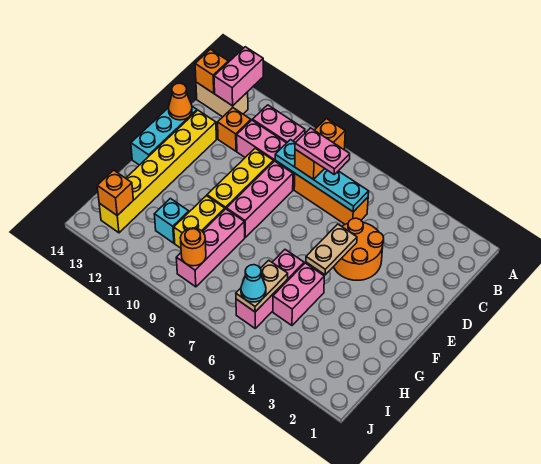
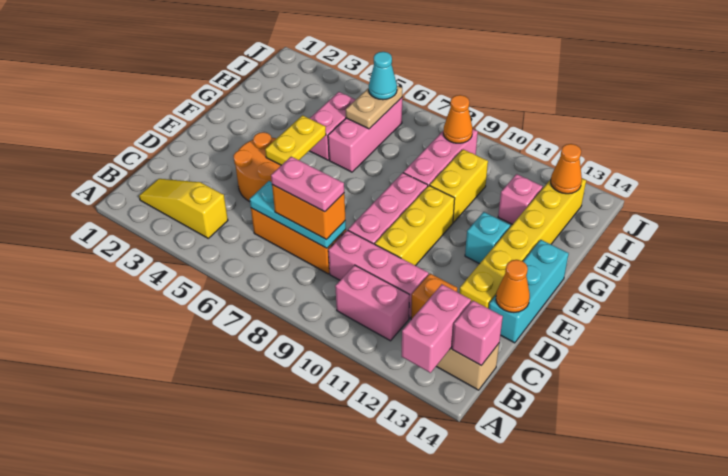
none -> yellow 1x3 slope [139,179,228,238]
orange 1x2 brick [295,119,345,179] -> orange 1x2 brick turned to [272,185,345,240]
orange 1x1 brick [195,49,228,93] -> pink 1x1 brick [452,301,503,365]
cyan 1x4 plate [275,140,369,212] -> cyan 1x3 plate [250,181,346,248]
tan 1x2 plate [306,224,357,275] -> yellow 1x2 plate [265,115,326,165]
cyan 1x1 brick [154,198,189,243] -> cyan 1x1 brick moved to [465,212,510,264]
none -> pink 1x1 brick [498,174,543,224]
orange 1x1 round brick [180,228,206,266] -> orange 1x1 cone [443,95,473,143]
orange 1x1 brick [97,170,133,216] -> orange 1x1 cone [551,144,582,194]

